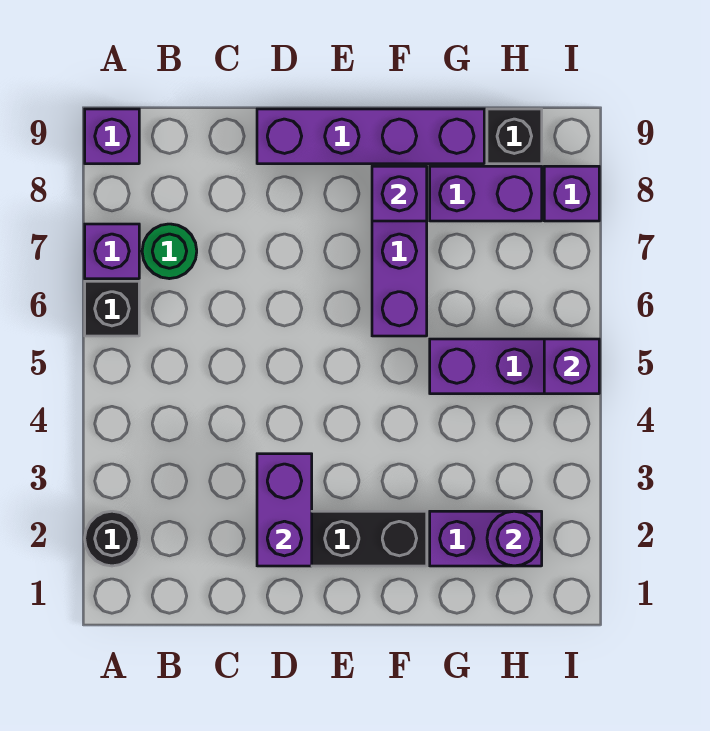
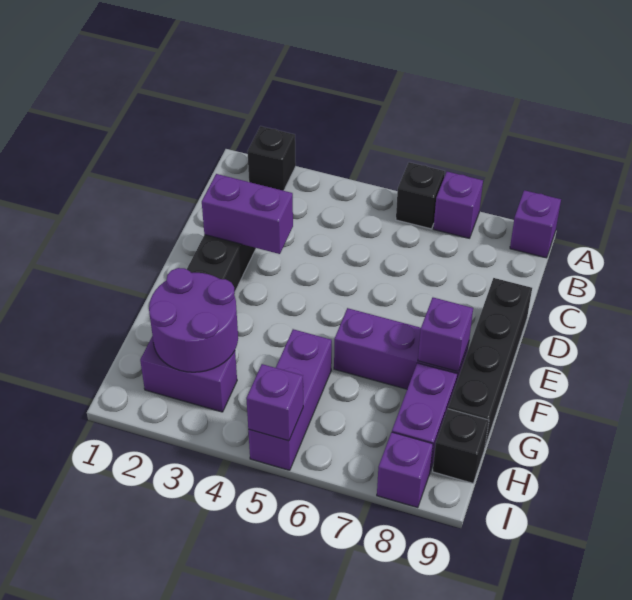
black 1x1 round brick [85,511,139,566] -> black 1x1 brick [247,126,296,191]
green 1x1 round brick [142,224,197,279] -> none
purple 1x4 brick [257,109,484,164] -> black 1x4 brick [448,278,532,446]
purple 1x2 brick [430,511,542,566] -> purple 1x2 brick turned to [140,336,237,412]
purple 1x1 round brick [487,511,542,566] -> purple 2x2 round brick [149,268,238,372]

